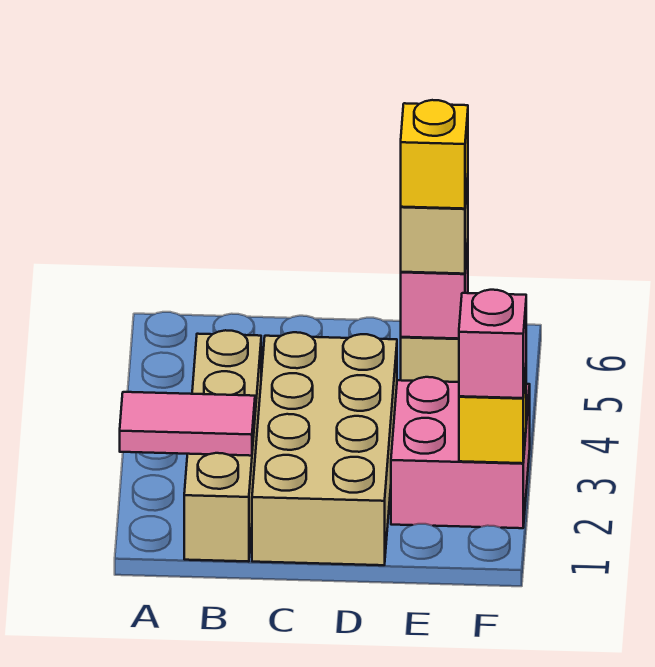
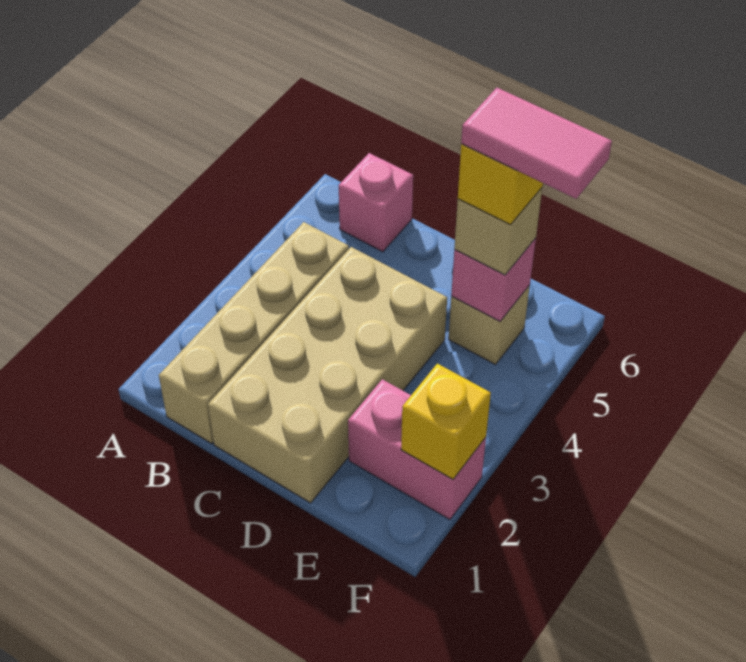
pink 1x2 tile [120,392,255,456] -> pink 1x2 tile moved to [461,88,612,199]
pink 2x2 brick [391,377,530,528] -> pink 1x2 brick [348,379,486,520]
pink 1x1 brick [459,290,526,398] -> pink 1x1 brick moved to [339,153,413,252]

